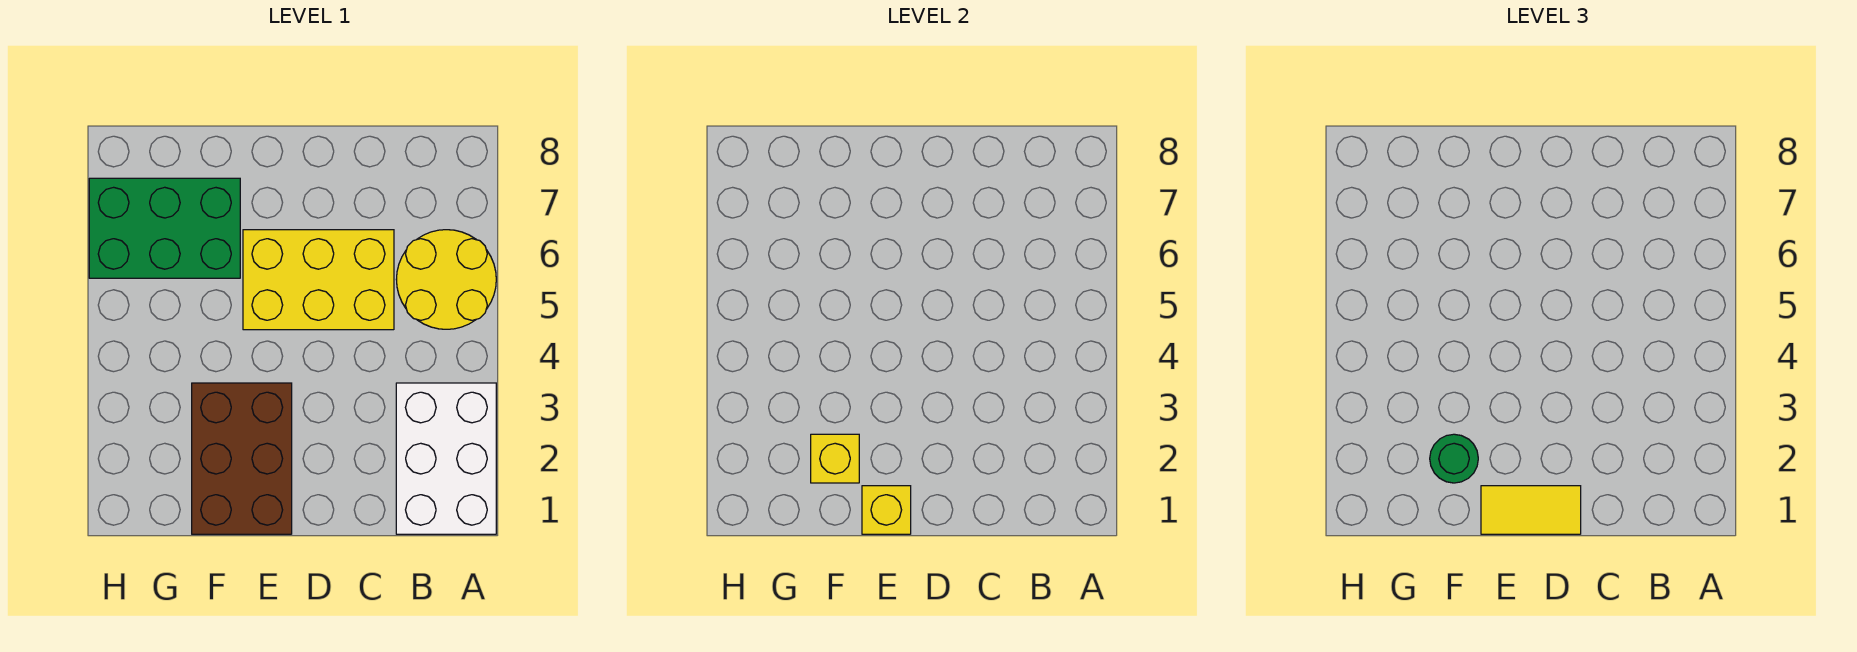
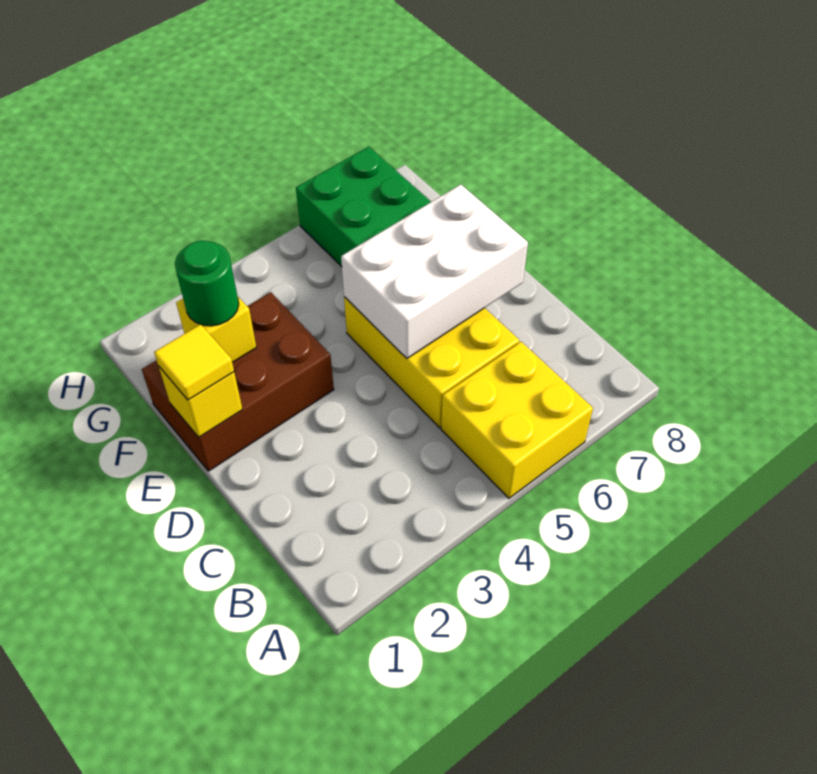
white 2x3 brick [396,383,496,534] -> white 2x3 brick moved to [341,185,528,358]
yellow 2x2 round brick [396,230,496,329] -> yellow 2x2 brick [441,342,593,498]
yellow 1x2 tile [1481,486,1581,534] -> yellow 1x1 tile [154,324,234,400]

